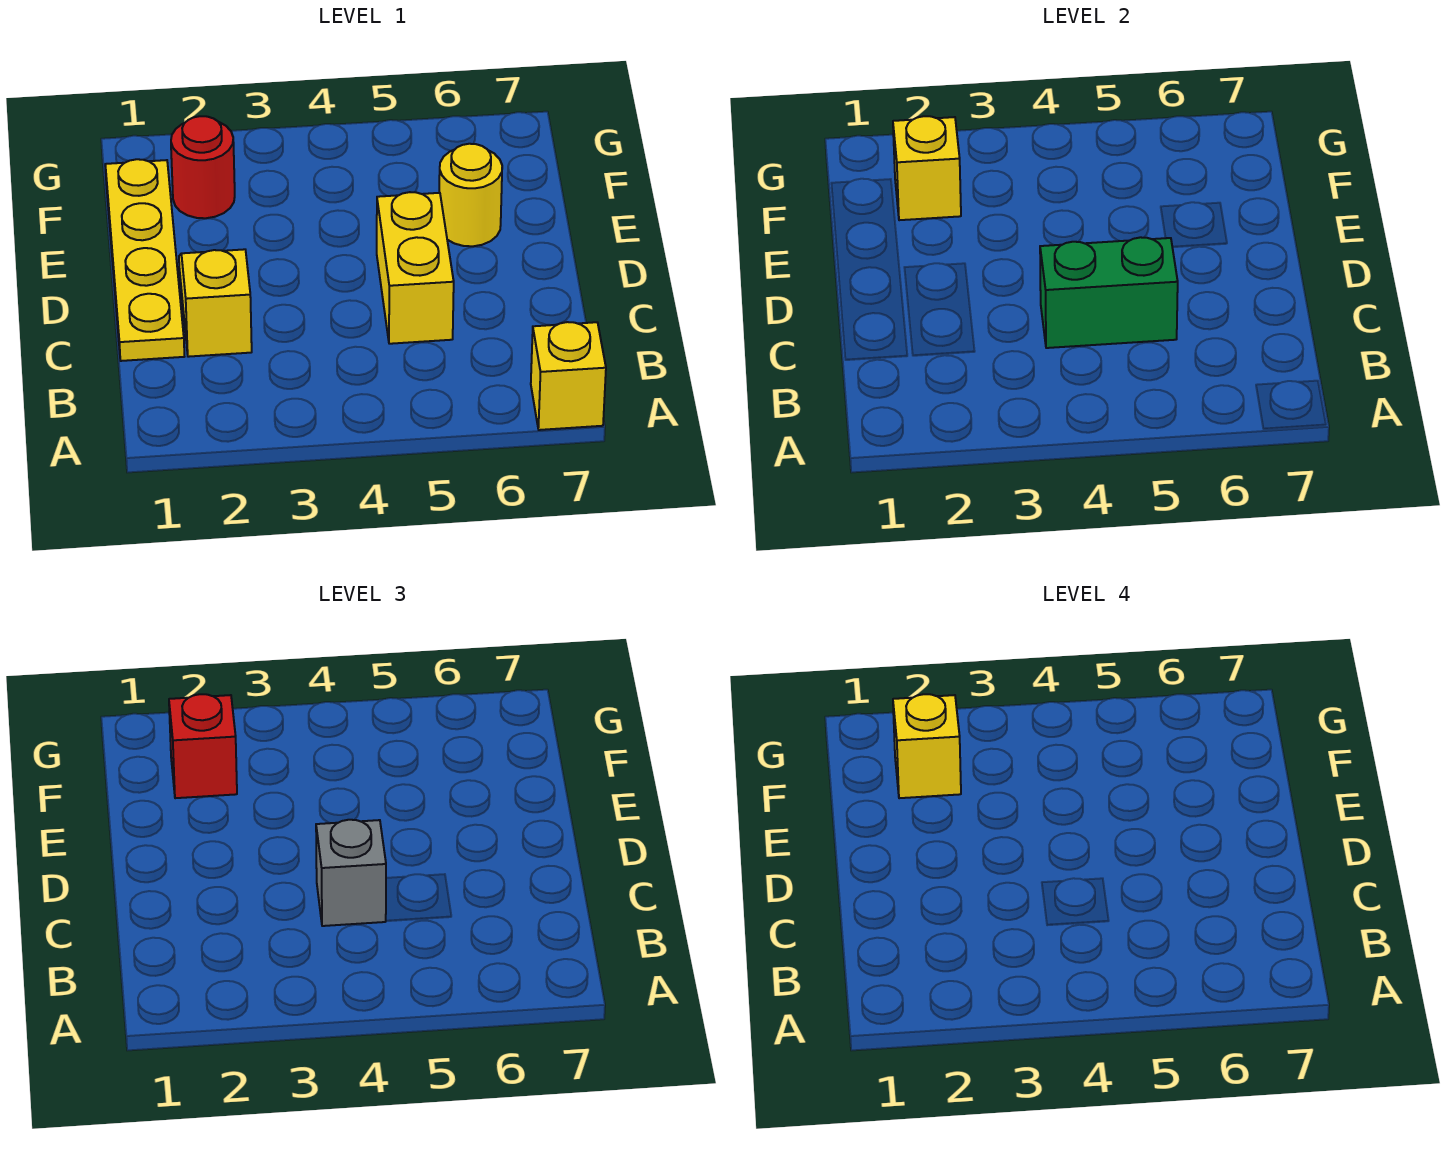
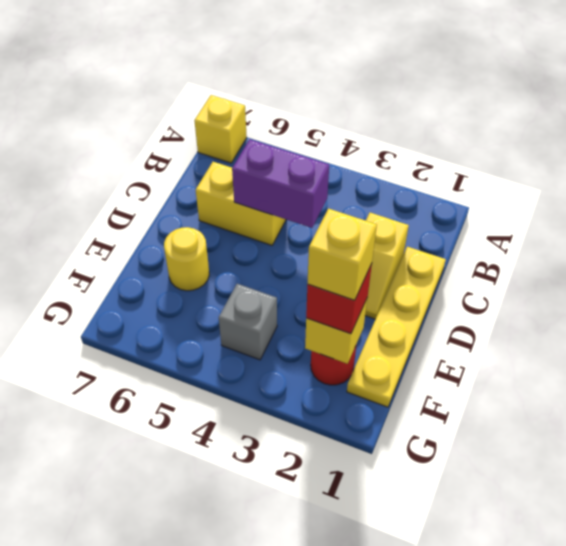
green 1x2 brick [1040,237,1178,348] -> purple 1x2 brick [232,139,329,228]
grey 1x1 brick [316,820,386,926] -> grey 1x1 brick moved to [219,284,277,360]
yellow 1x2 brick [377,192,454,344] -> yellow 1x2 brick turned to [196,162,286,245]

